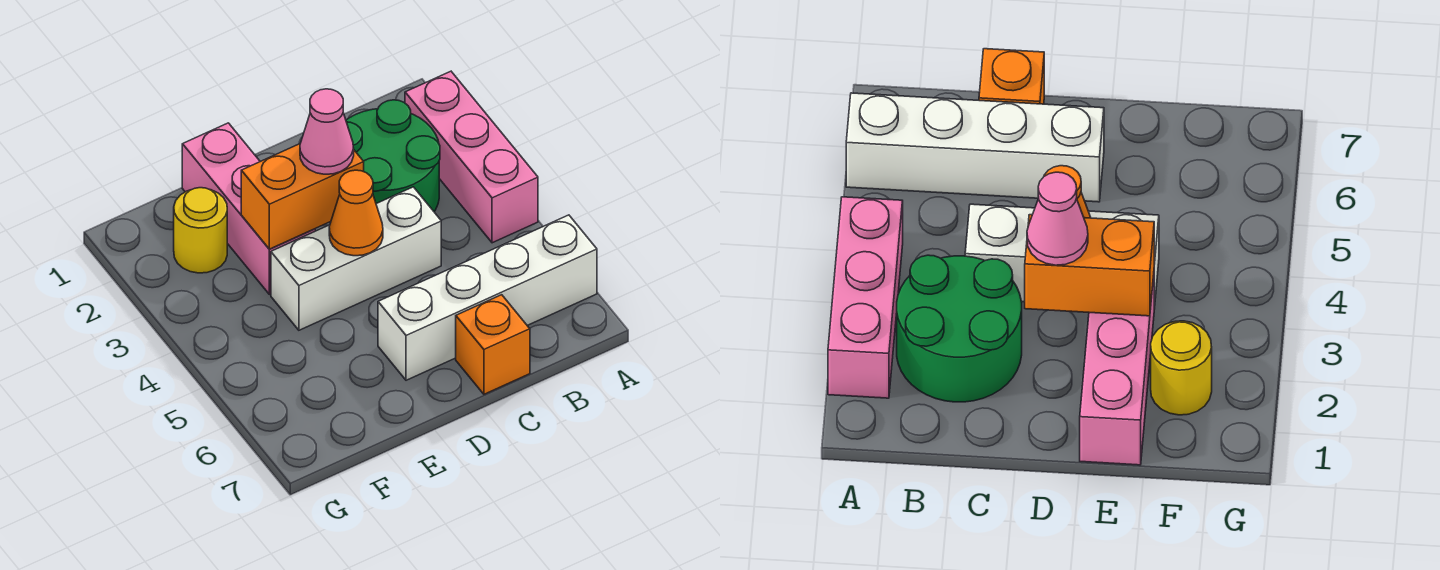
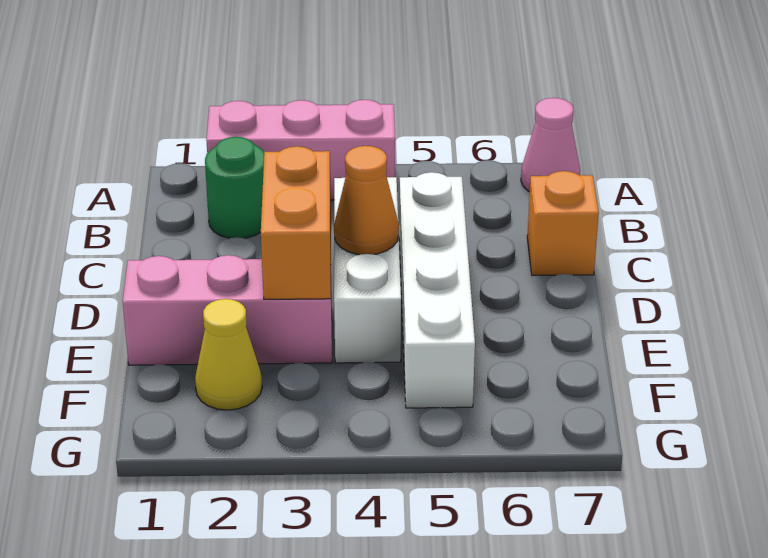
white 1x4 brick [378,215,597,380] -> white 1x4 brick moved to [399,172,475,408]
green 2x2 round brick [346,100,440,212] -> green 1x1 round brick [205,137,264,238]
pink 1x1 cone [300,89,354,174] -> pink 1x1 cone moved to [521,98,580,192]
yellow 1x1 round brick [174,188,227,273] -> yellow 1x1 cone [195,299,262,410]

